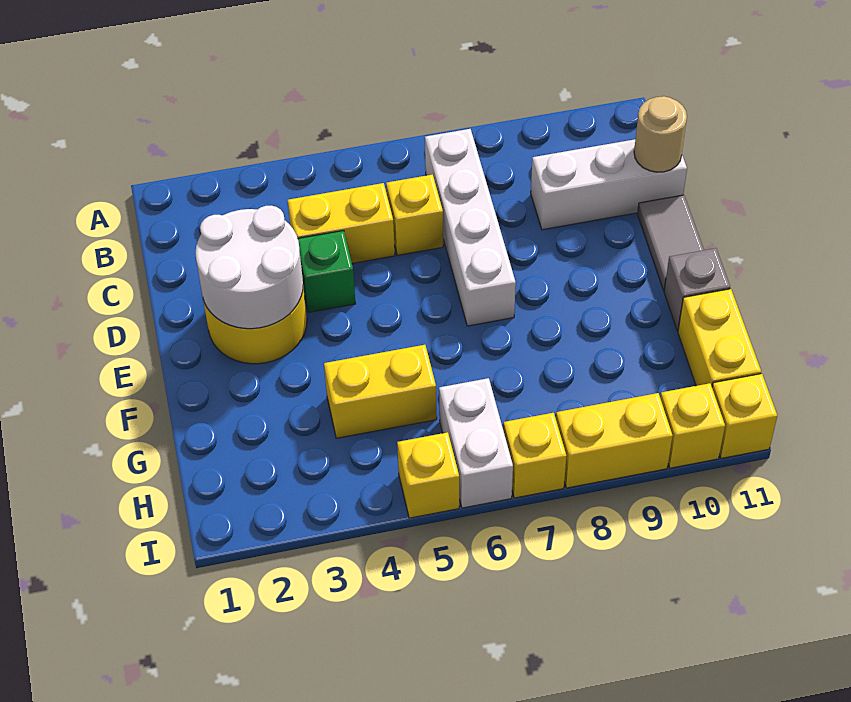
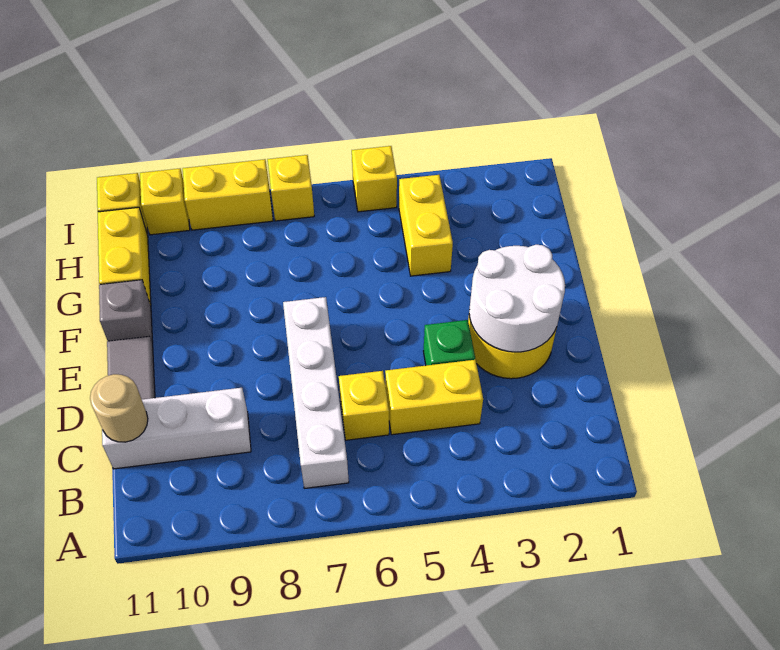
yellow 1x2 brick [324,345,437,438] -> yellow 1x2 brick turned to [399,175,453,276]
white 1x2 brick [439,378,513,508] -> none

